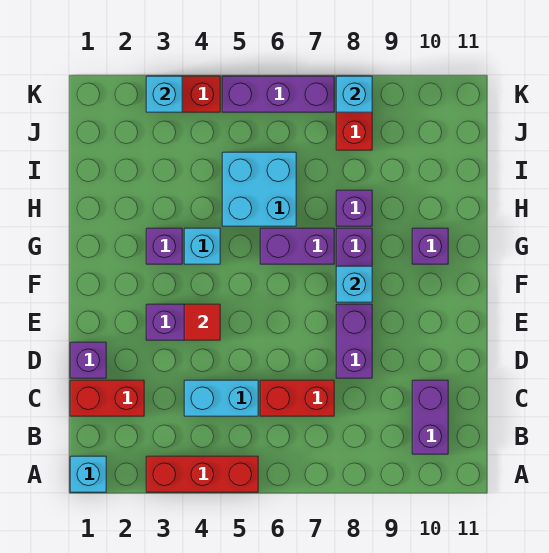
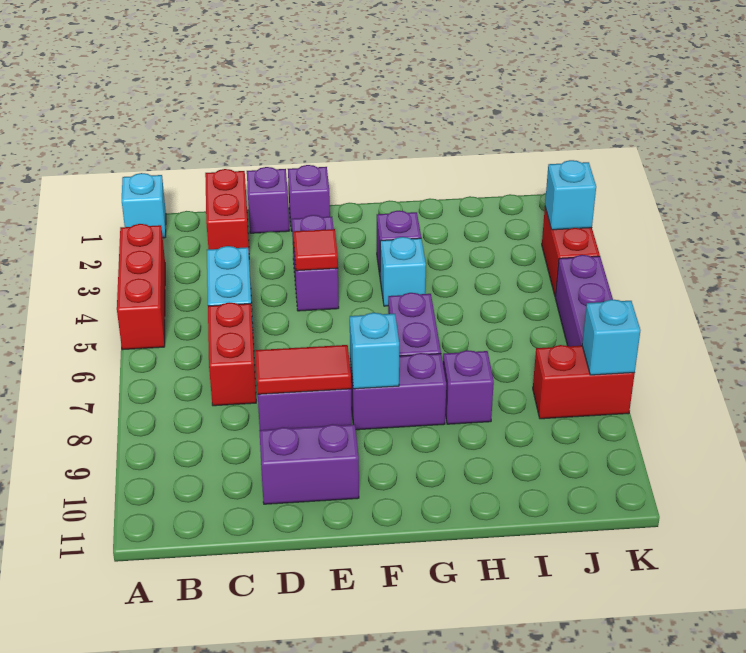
purple 1x2 brick [412,380,448,454] -> purple 1x2 brick moved to [259,424,359,504]
none -> red 1x2 tile [255,345,351,394]
purple 1x1 brick [412,228,448,264] -> purple 1x1 brick moved to [288,165,330,231]
cyan 2x2 brick [222,152,296,226] -> none

